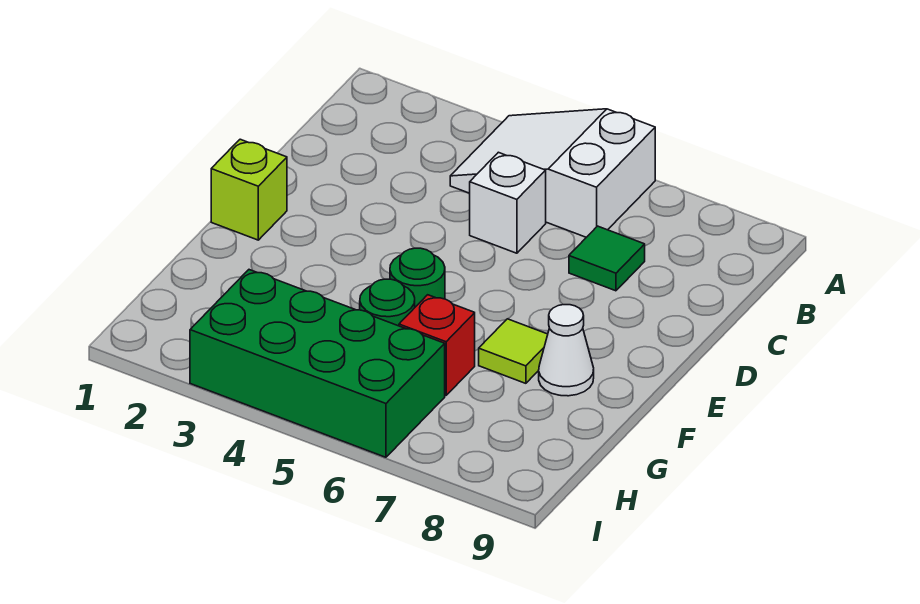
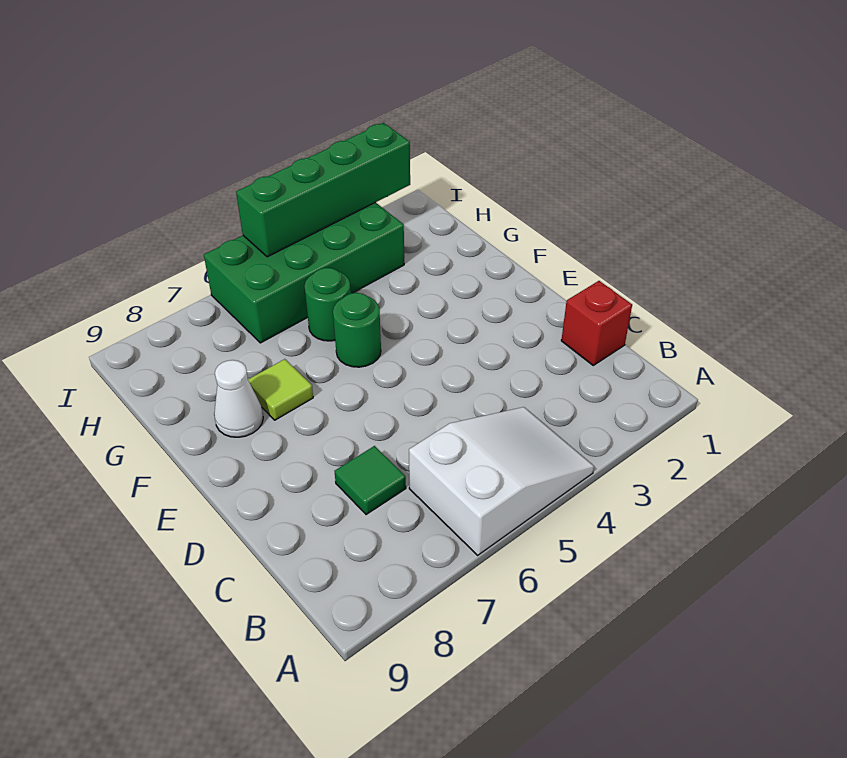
white 1x1 brick [470,152,546,253] -> none
lime 1x1 brick [211,139,287,240] -> none
red 1x1 brick [399,295,475,396] -> red 1x1 brick moved to [561,281,632,365]
none -> green 1x4 brick [236,123,410,257]

